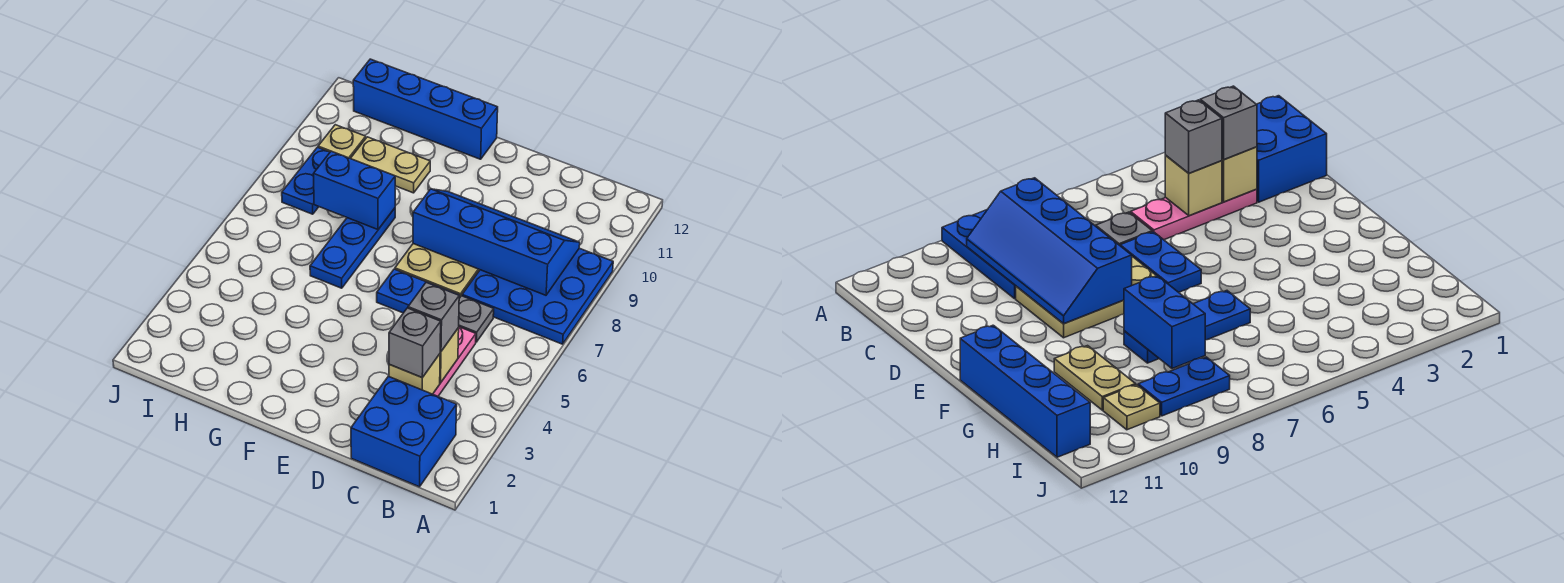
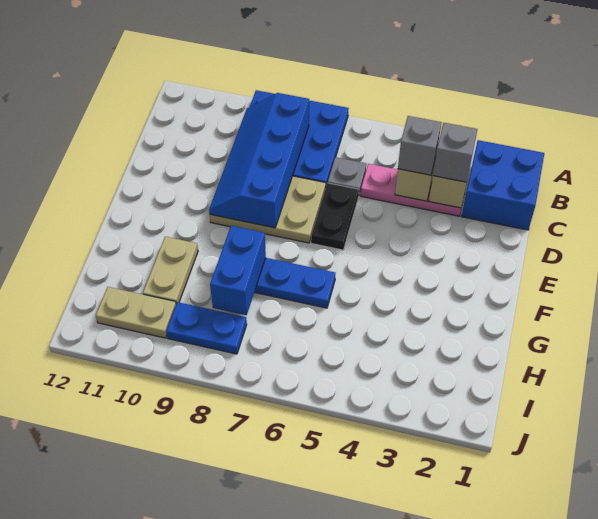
blue 1x2 plate [377,269,460,313] -> black 1x2 plate [311,183,359,250]
blue 1x4 brick [353,59,498,159] -> none
tan 1x1 plate [318,125,366,158] -> tan 1x2 plate [96,287,176,338]

